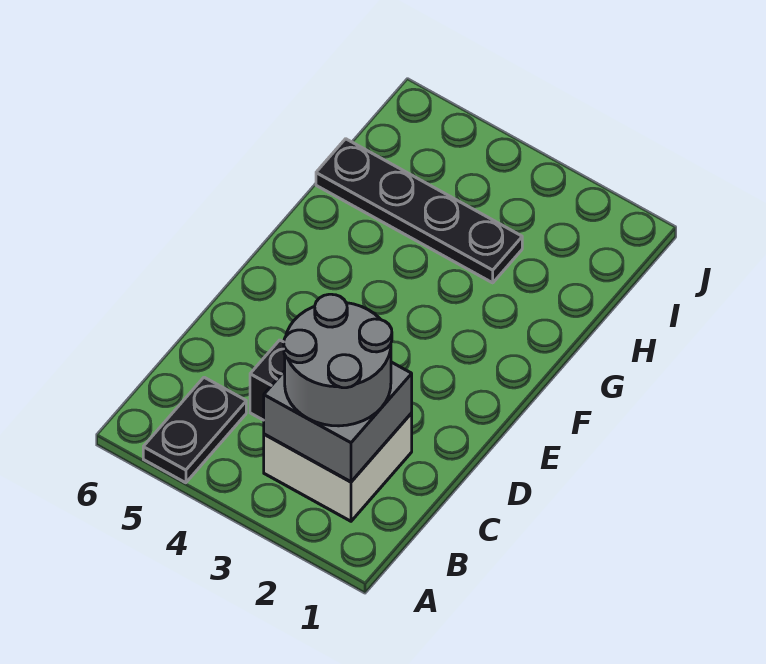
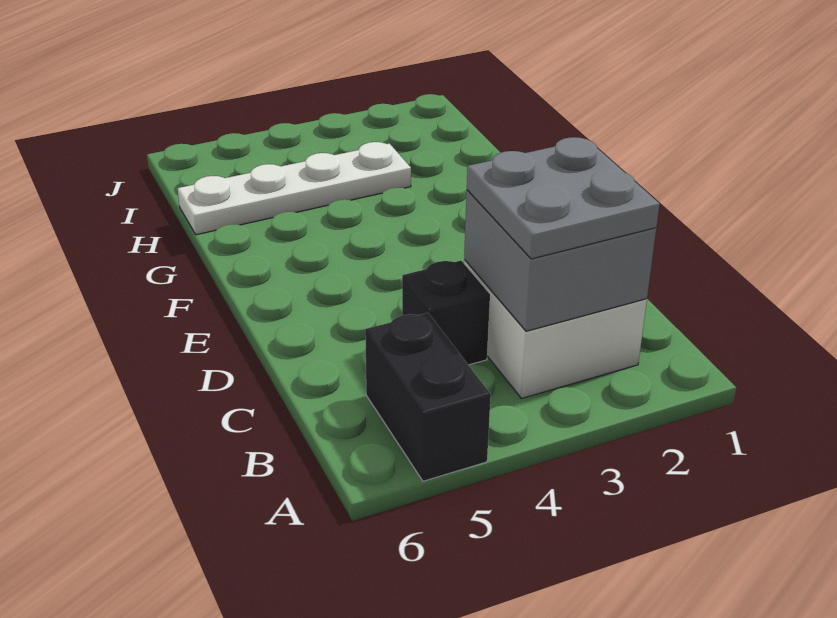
black 1x2 plate [143,377,246,483] -> black 1x2 brick [365,313,491,481]
grey 2x2 round brick [284,294,392,426] -> grey 2x2 plate [467,137,660,259]
black 1x4 plate [316,139,522,283] -> white 1x4 plate [178,142,411,235]

